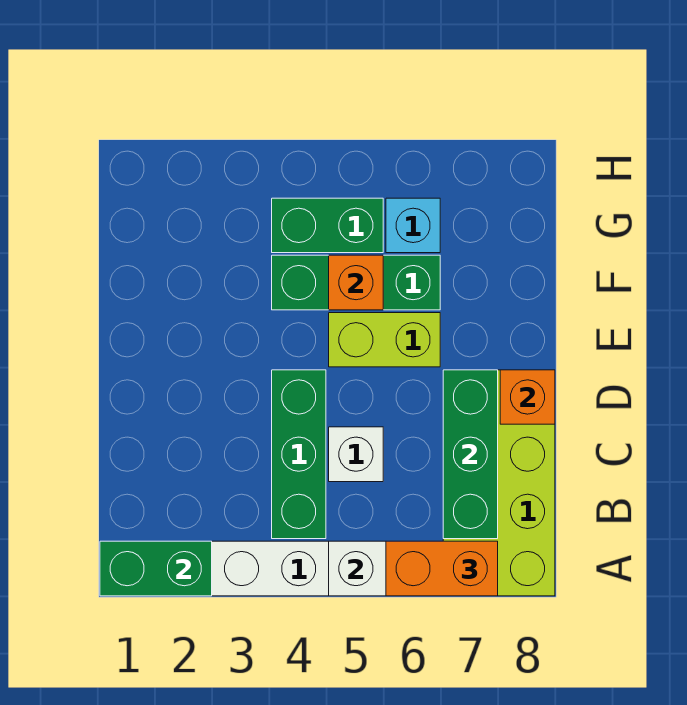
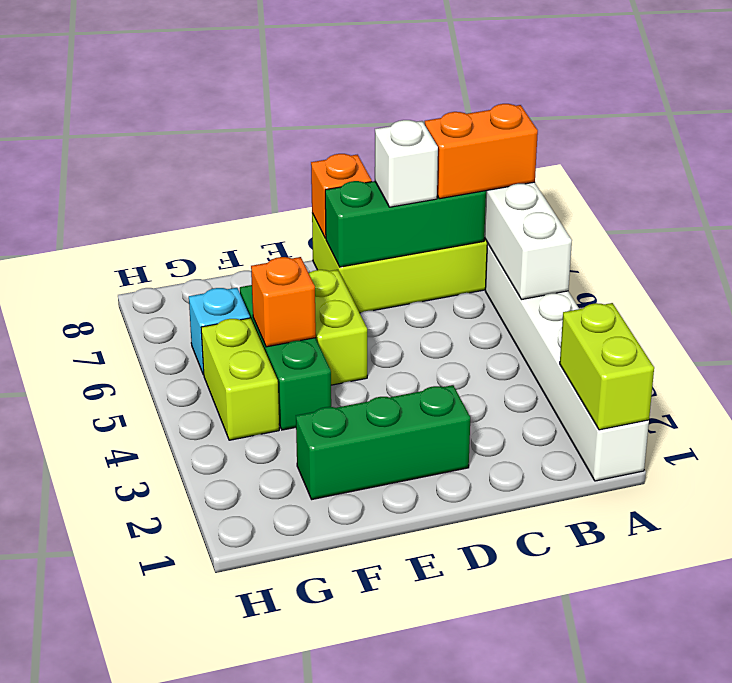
green 1x2 brick [100,541,212,596] -> lime 1x2 brick [560,303,654,430]
orange 1x2 brick [386,541,498,596] -> orange 1x2 brick turned to [425,104,538,199]
green 1x3 brick [272,370,326,539] -> green 1x3 brick moved to [296,385,470,499]
white 1x1 brick [329,427,383,482] -> white 1x1 brick moved to [375,120,438,207]
green 1x2 brick [272,198,383,253] -> lime 1x2 brick [201,318,279,440]

